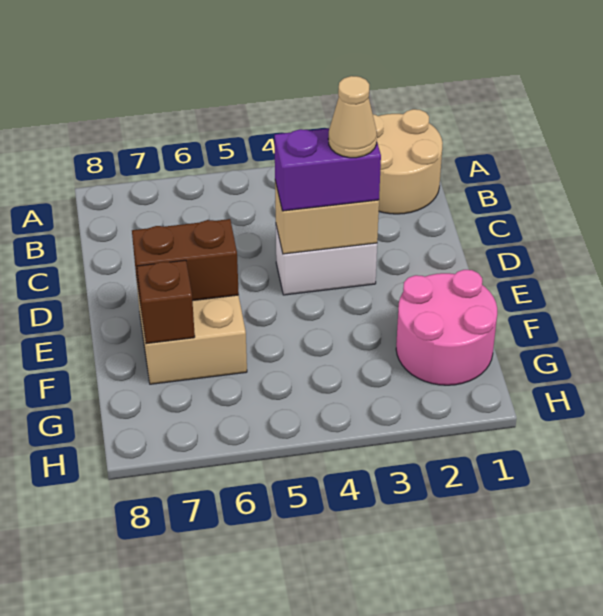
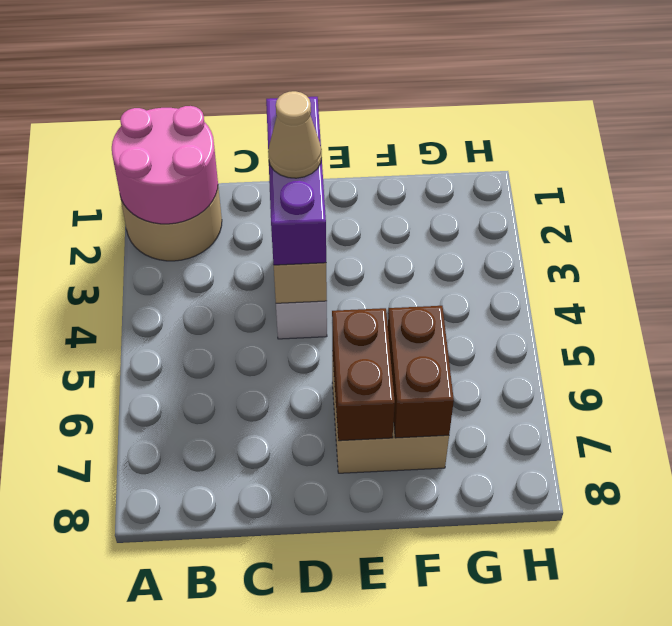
purple 1x2 brick [274,128,381,211] -> purple 1x3 brick [266,97,326,265]
pink 2x2 round brick [396,270,497,385] -> pink 2x2 round brick moved to [112,106,218,224]
brown 1x1 brick [137,260,195,344] -> brown 1x2 brick [388,306,454,438]

